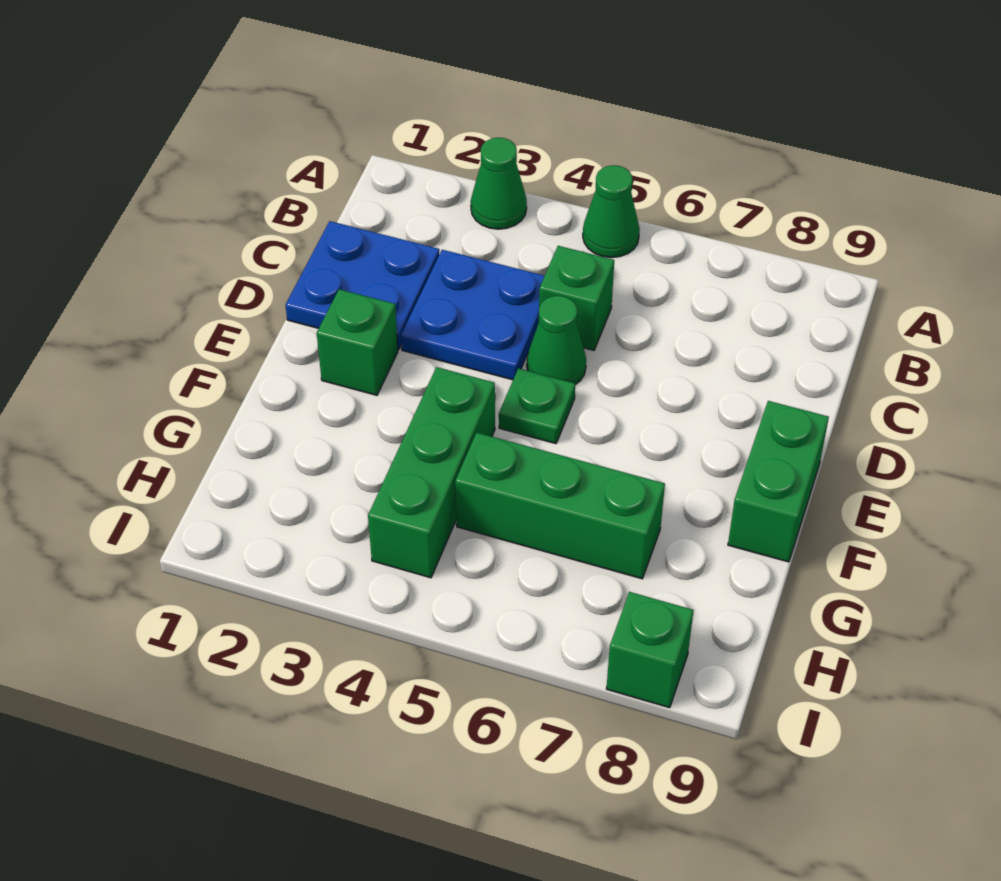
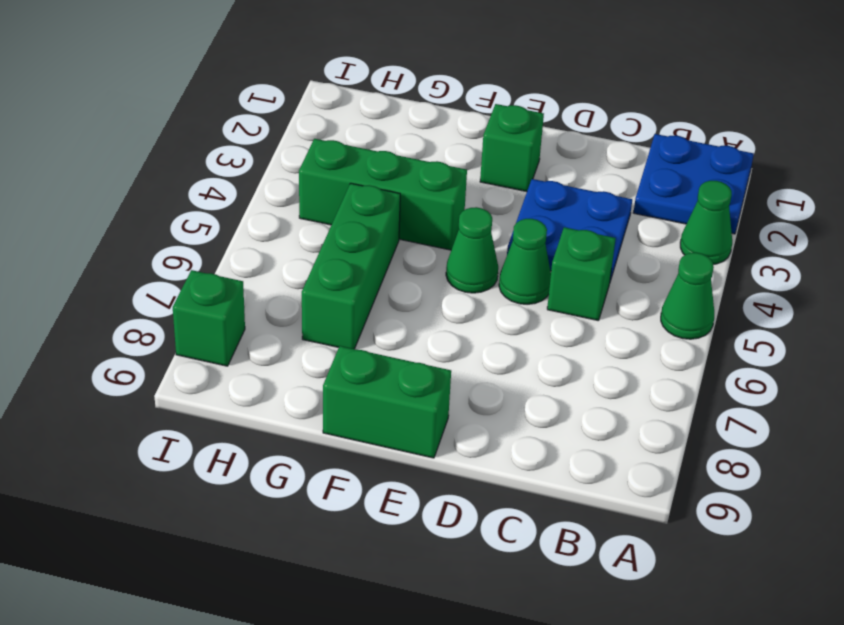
blue 2x2 plate [285,221,439,350] -> blue 2x2 plate moved to [633,134,754,234]
green 1x1 plate [499,368,575,444] -> green 1x1 cone [446,207,498,293]

